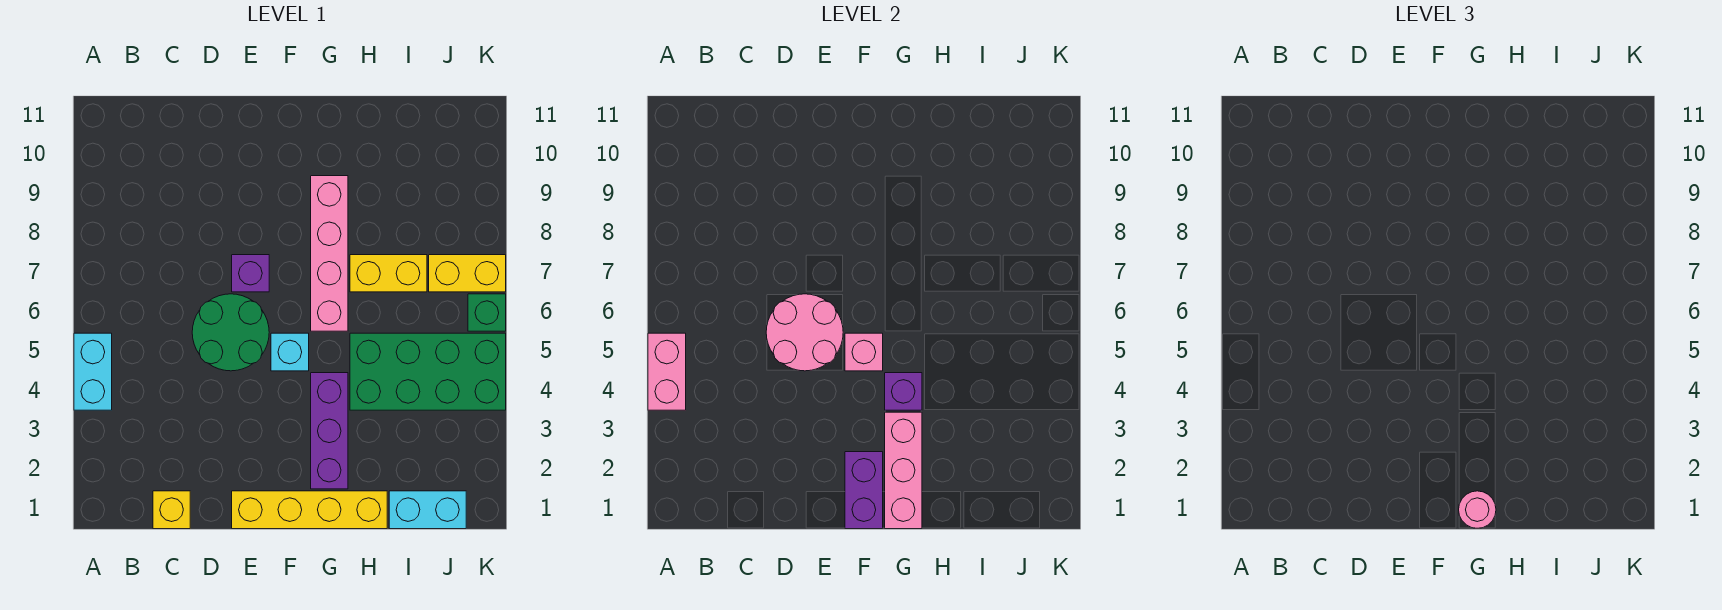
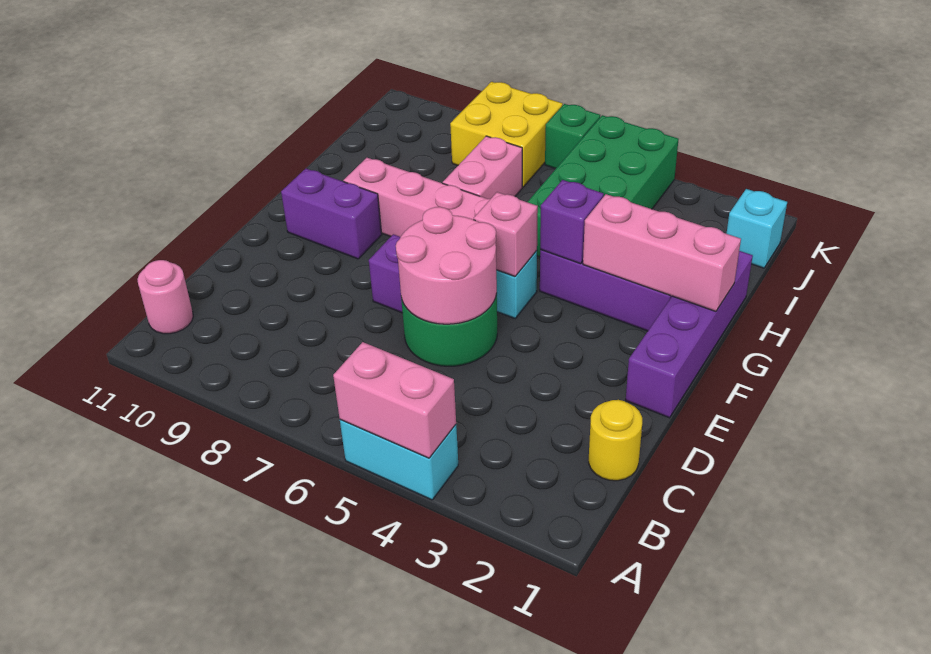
yellow 1x1 brick [153,491,190,529] -> yellow 1x1 round brick [589,400,642,481]
yellow 1x4 brick [232,491,387,529] -> purple 1x4 brick [626,251,753,418]
purple 1x2 brick [845,452,883,529] -> purple 1x2 brick moved to [281,169,382,259]
pink 1x1 round brick [1459,491,1496,528] -> pink 1x1 round brick moved to [137,260,193,334]
yellow 1x2 brick [350,255,427,292] -> pink 1x2 brick [443,136,522,199]
cyan 1x2 brick [389,491,466,529] -> cyan 1x1 brick [726,189,787,268]
yellow 1x2 brick [429,255,506,292] -> yellow 2x2 brick [450,82,563,187]

